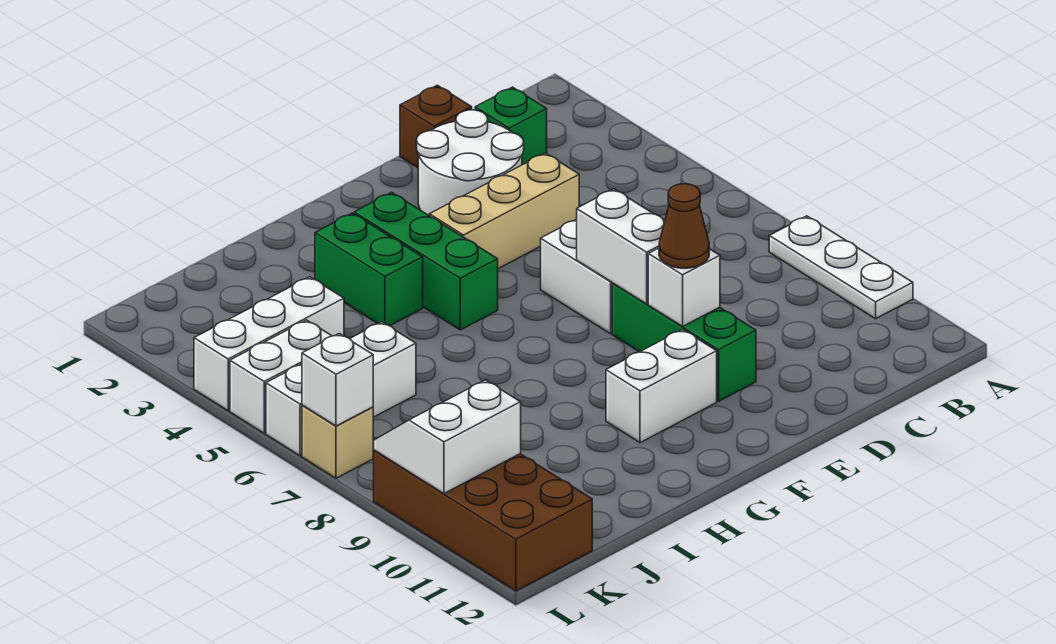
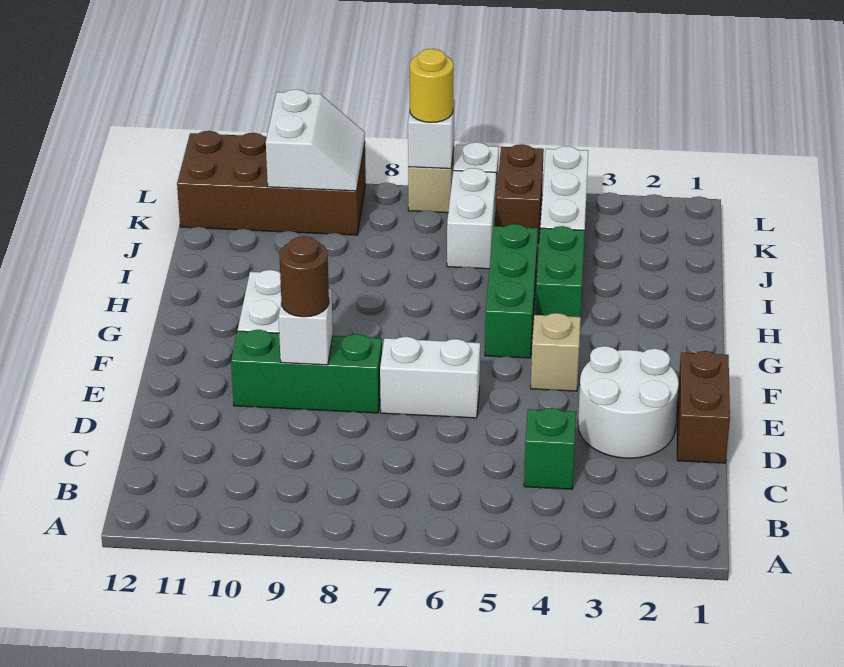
white 1x3 plate [769,216,913,319] -> none
green 1x1 brick [475,87,547,165] -> green 1x1 brick moved to [524,408,576,489]
brown 1x1 brick [400,85,472,168] -> brown 1x2 brick [677,351,730,463]
tan 1x3 brick [429,153,579,269] -> tan 1x1 brick [531,313,581,391]
white 1x2 brick [577,189,665,304] -> none
brown 1x1 cone [659,184,709,268] -> brown 1x1 round brick [279,236,329,317]
green 1x3 brick [354,192,498,330] -> green 1x3 brick turned to [485,224,538,358]
green 1x2 brick [315,213,423,326] -> green 1x2 brick turned to [535,226,585,317]
white 1x2 brick [230,320,331,433] -> brown 1x2 brick [496,144,544,243]
none -> yellow 1x1 round brick [410,49,454,122]

